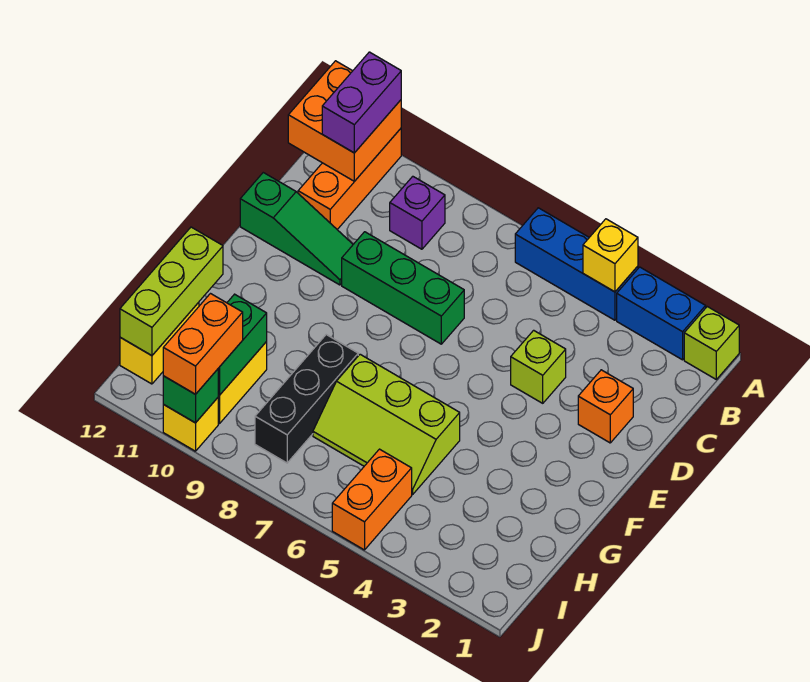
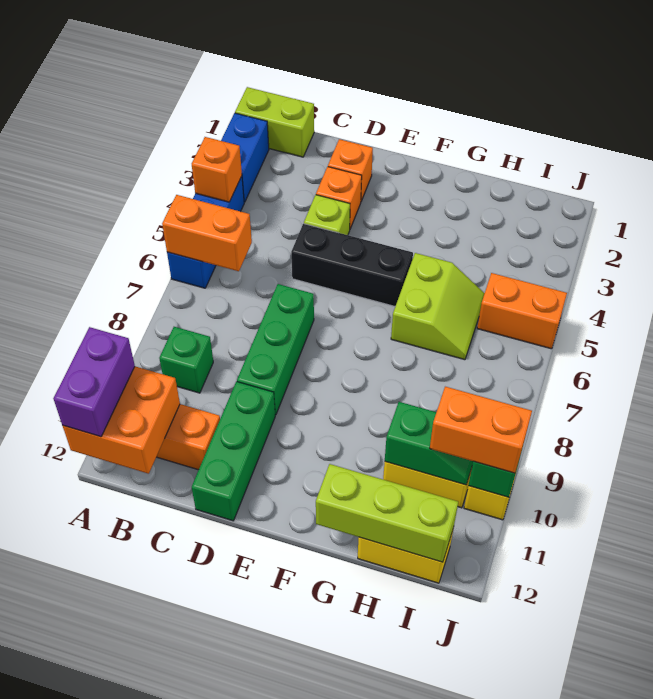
lime 1x1 brick [684,307,739,379] -> lime 1x2 brick [235,87,314,157]
yellow 1x1 brick [583,219,638,292] -> orange 1x1 brick [192,137,242,202]
none -> orange 1x2 brick [162,195,252,271]
purple 1x2 brick [322,52,401,153] -> purple 1x2 brick turned to [53,327,135,437]
purple 1x1 brick [390,176,445,249] -> green 1x1 brick [159,327,213,393]
none -> orange 1x1 brick [316,167,362,229]
green 1x3 slope [240,173,353,285] -> green 1x3 brick [192,382,275,521]
lime 2x3 slope [313,354,460,494] -> lime 2x2 slope [391,253,485,360]
black 1x3 brick [255,335,358,463] -> black 1x3 brick moved to [291,224,413,306]
green 1x2 brick [218,294,267,395] -> green 1x2 slope [385,402,473,485]

